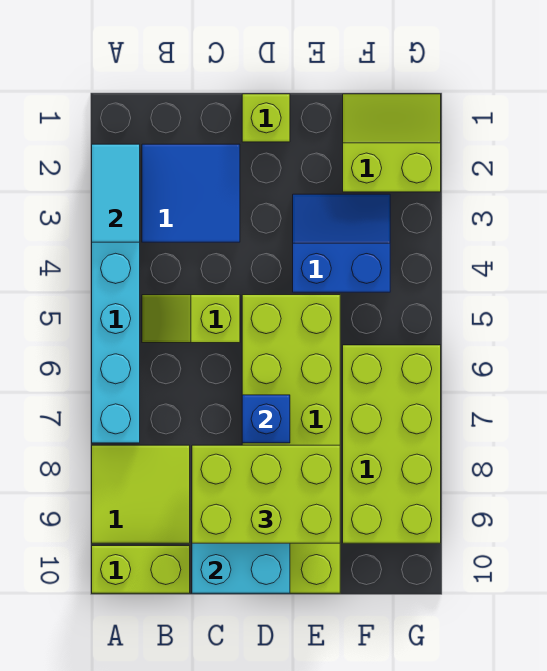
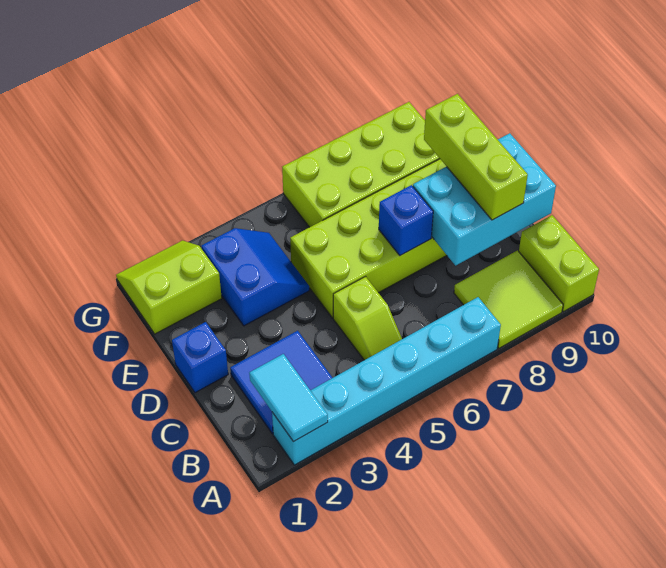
cyan 1x2 tile [92,144,140,242] -> cyan 1x2 tile turned to [249,354,328,442]
lime 2x3 brick [192,445,340,543] -> lime 1x3 brick [424,94,528,220]
lime 1x1 brick [242,94,290,142] -> blue 1x1 brick [172,322,228,393]
blue 2x2 slope [293,194,390,292] -> blue 2x2 slope turned to [202,228,309,326]
lime 2x2 slope [343,94,441,192] -> lime 2x2 slope turned to [116,241,222,334]

